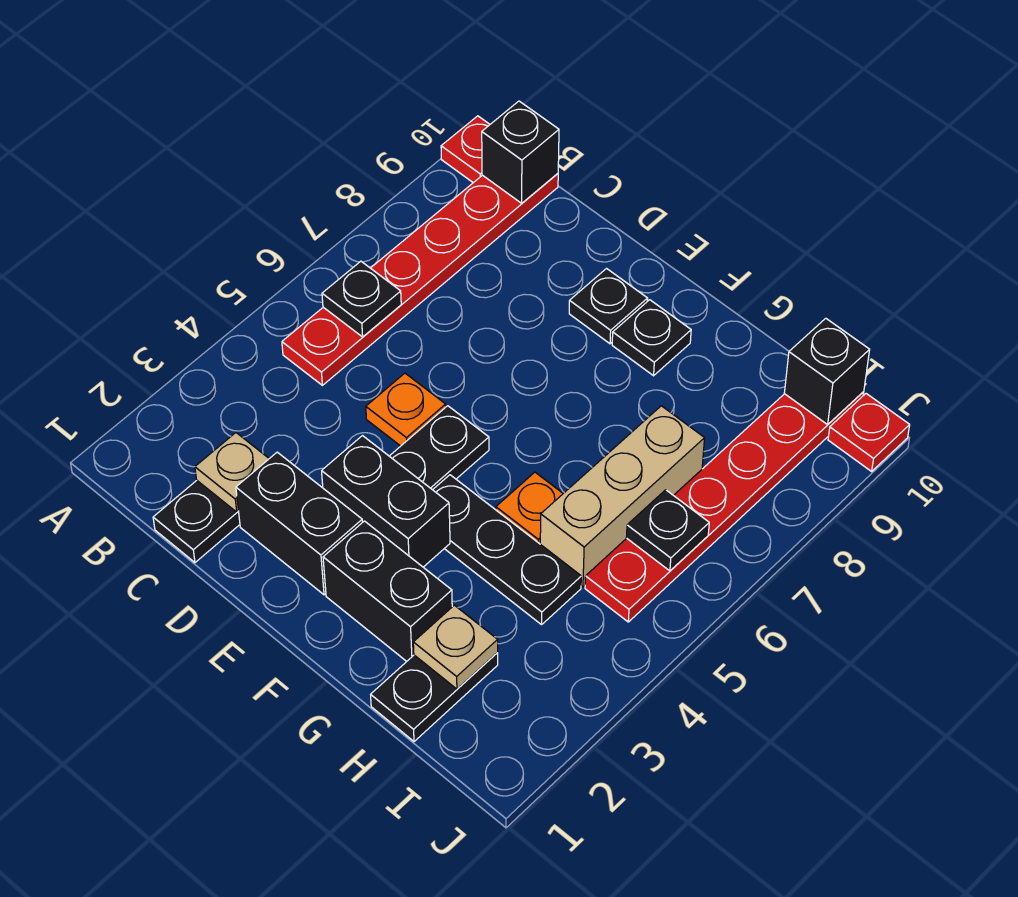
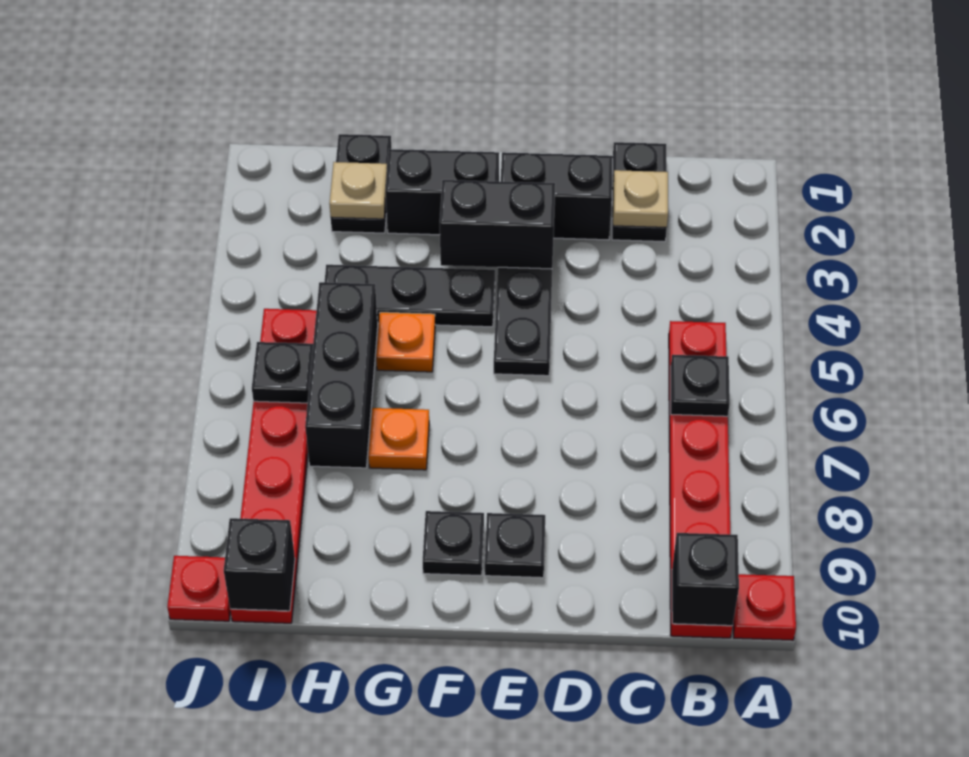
orange 1x1 plate [366,373,446,446] -> orange 1x1 plate moved to [369,408,429,470]
tan 1x3 brick [540,406,705,587] -> black 1x3 brick [305,282,378,468]

